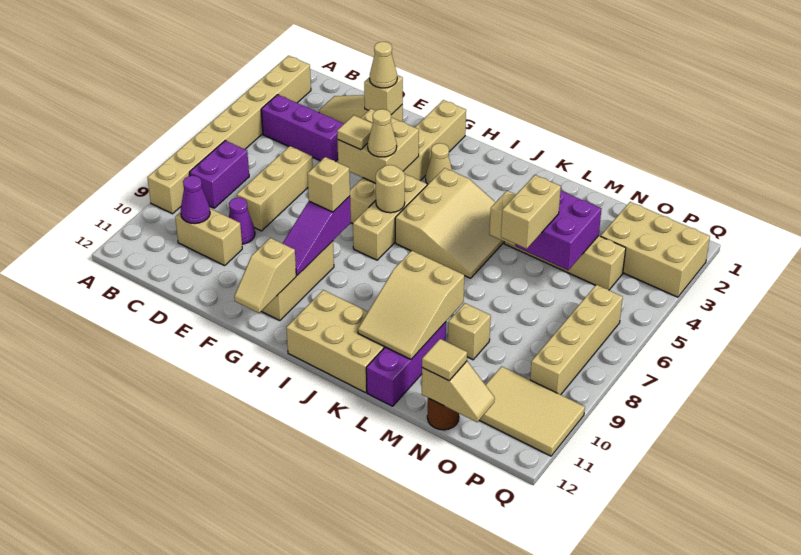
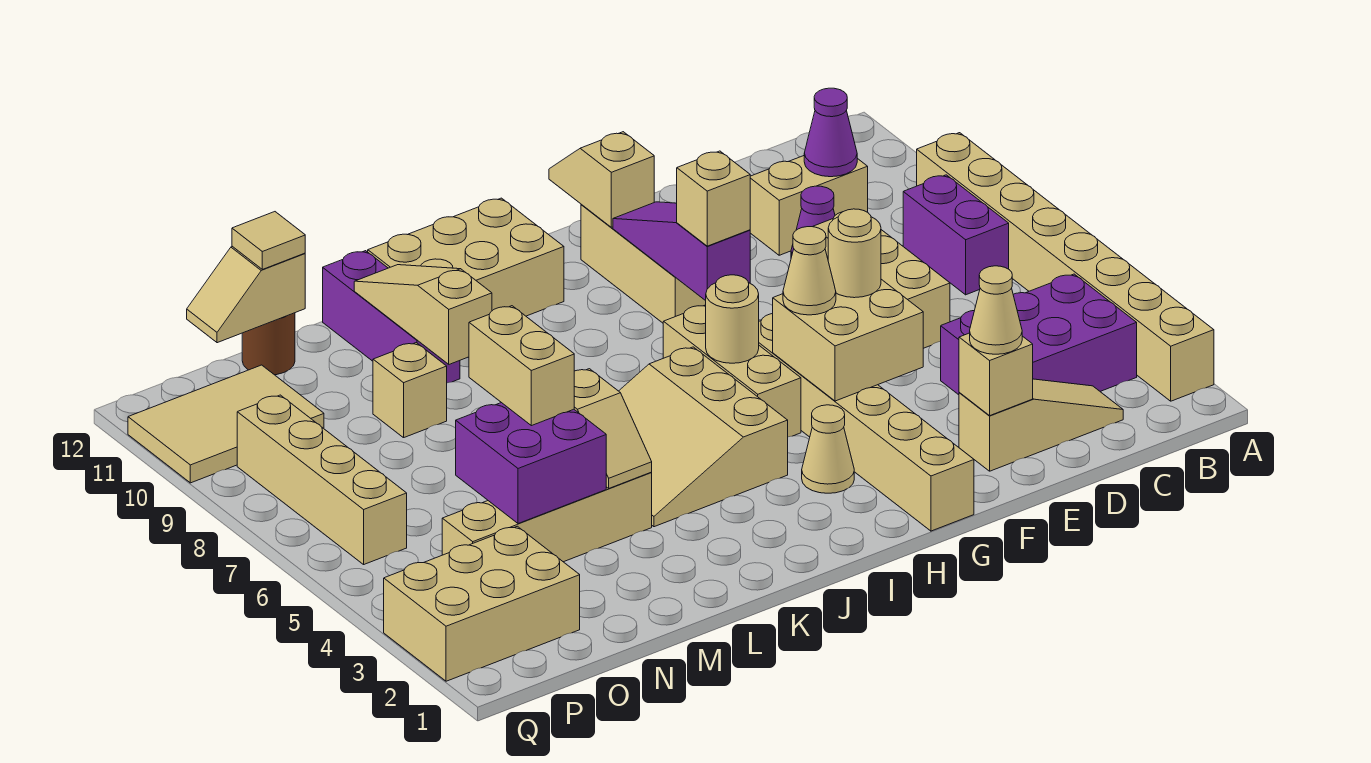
purple 1x3 brick [261,95,344,162] -> purple 2x3 brick [941,274,1137,395]
tan 1x1 tile [337,115,373,150] -> tan 1x1 round brick [828,209,881,298]
tan 2x3 slope [358,251,464,359] -> tan 1x3 slope [354,265,492,364]

